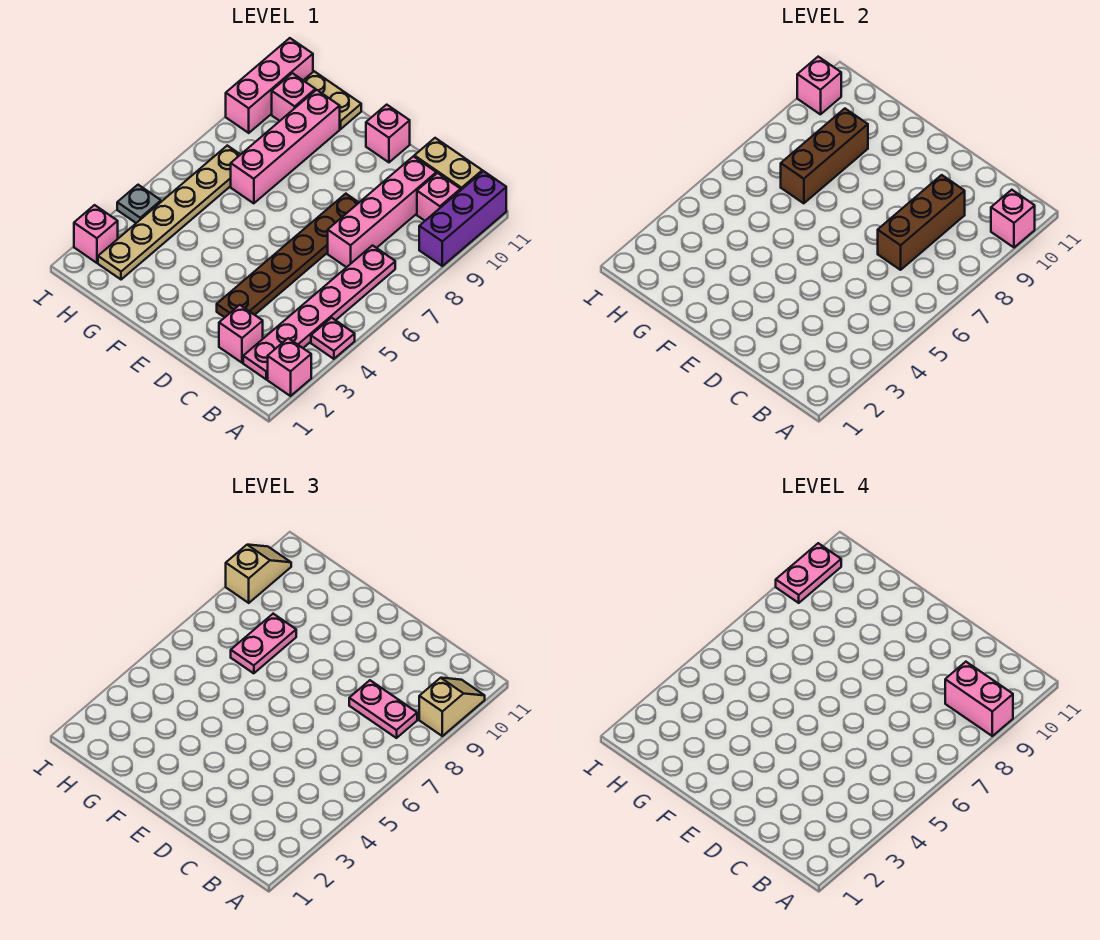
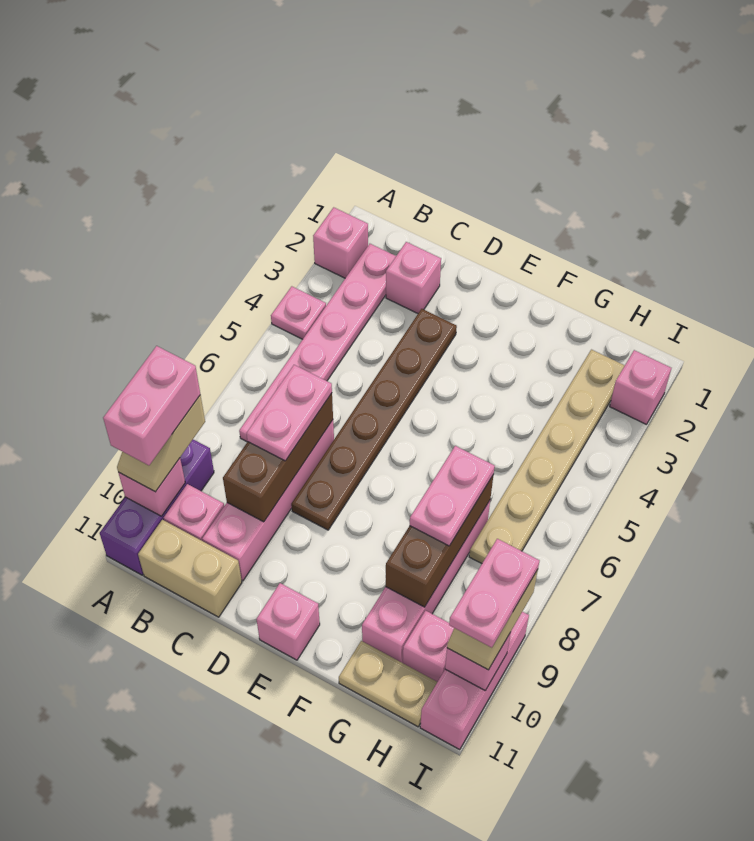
pink 1x2 brick [945,662,1013,736] -> pink 1x2 brick turned to [103,346,200,465]
pink 1x2 plate [349,680,417,738] -> pink 1x2 plate turned to [247,365,332,461]
grey 1x1 plate [117,185,161,223] -> none

